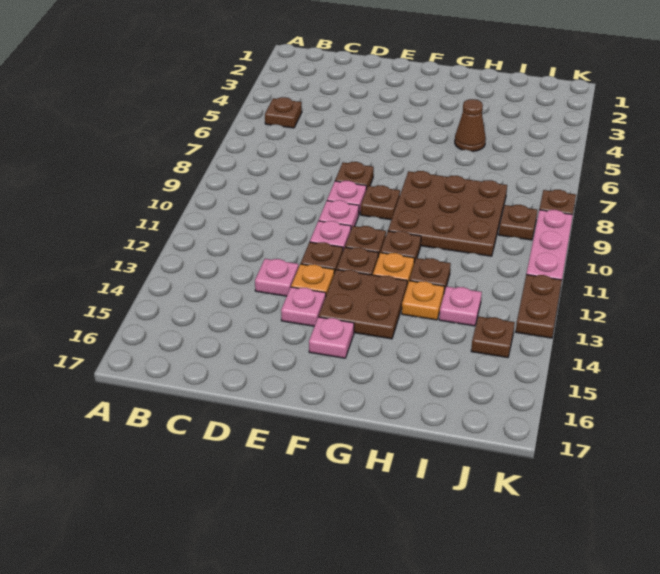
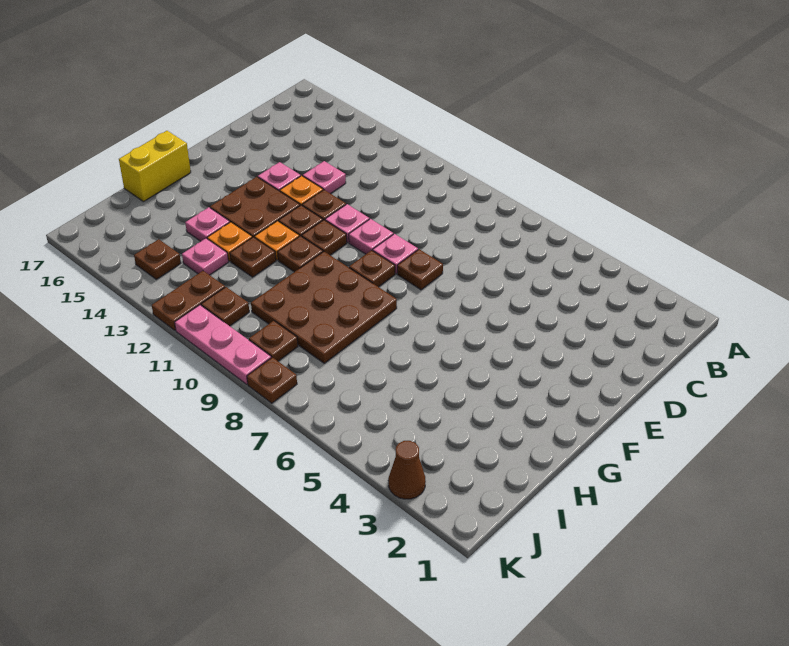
brown 1x1 plate [265,97,302,128] -> brown 1x1 plate moved to [201,287,249,326]
pink 1x1 plate [309,317,354,358] -> pink 1x1 plate moved to [185,207,230,241]
none -> yellow 1x2 brick [119,131,191,202]
brown 1x1 cone [455,99,486,151] -> brown 1x1 cone moved to [388,441,426,499]
brown 1x2 plate [516,274,562,338] -> brown 1x2 plate turned to [152,271,225,330]

